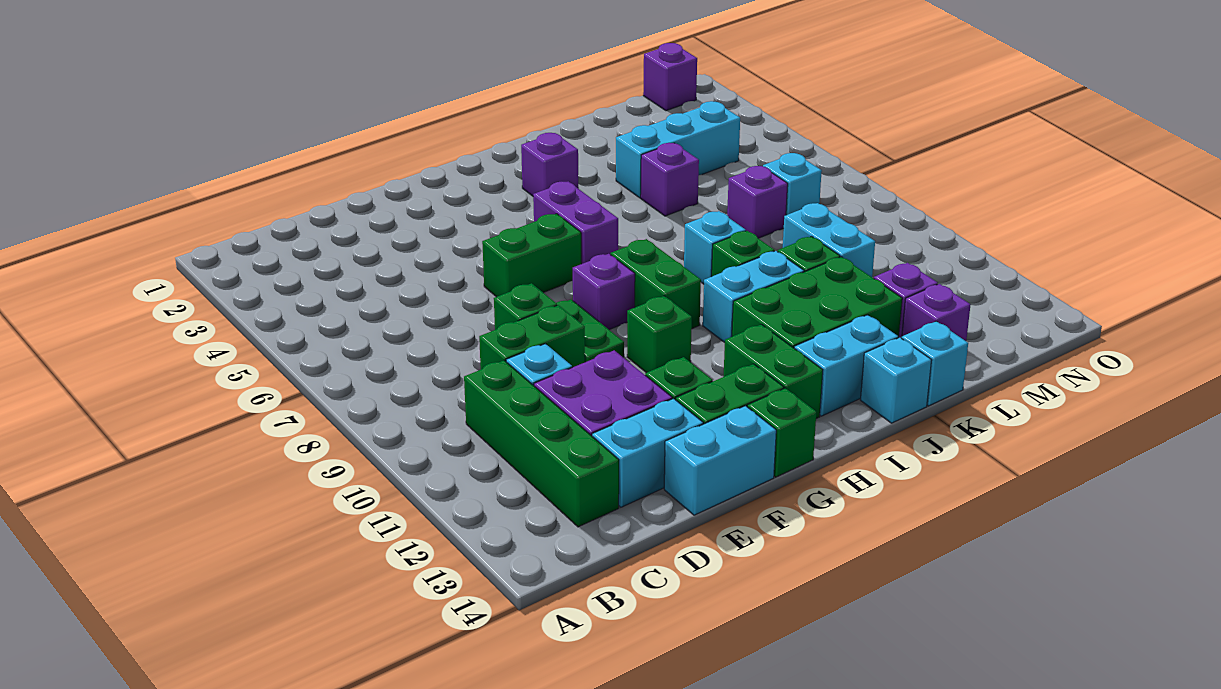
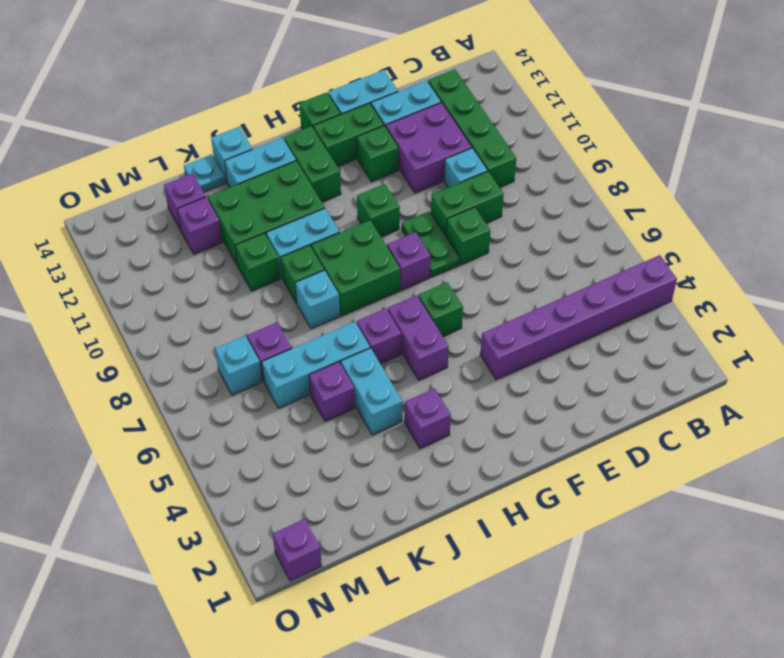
none -> purple 1x6 brick [480,255,677,380]
green 1x2 brick [482,214,581,297] -> green 1x1 brick [418,282,463,336]
green 1x2 brick [611,239,701,329] -> green 2x2 brick [311,220,400,316]
none -> purple 1x1 brick [357,309,401,364]
cyan 1x3 brick [616,101,740,198] -> cyan 1x3 brick moved to [262,322,370,408]
cyan 1x1 brick [902,321,968,406] -> cyan 1x1 plate [184,154,225,192]
cyan 1x2 brick [783,203,875,277] -> cyan 1x2 brick moved to [341,348,402,435]

